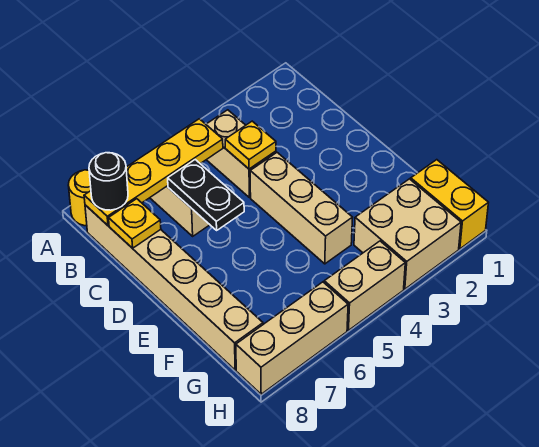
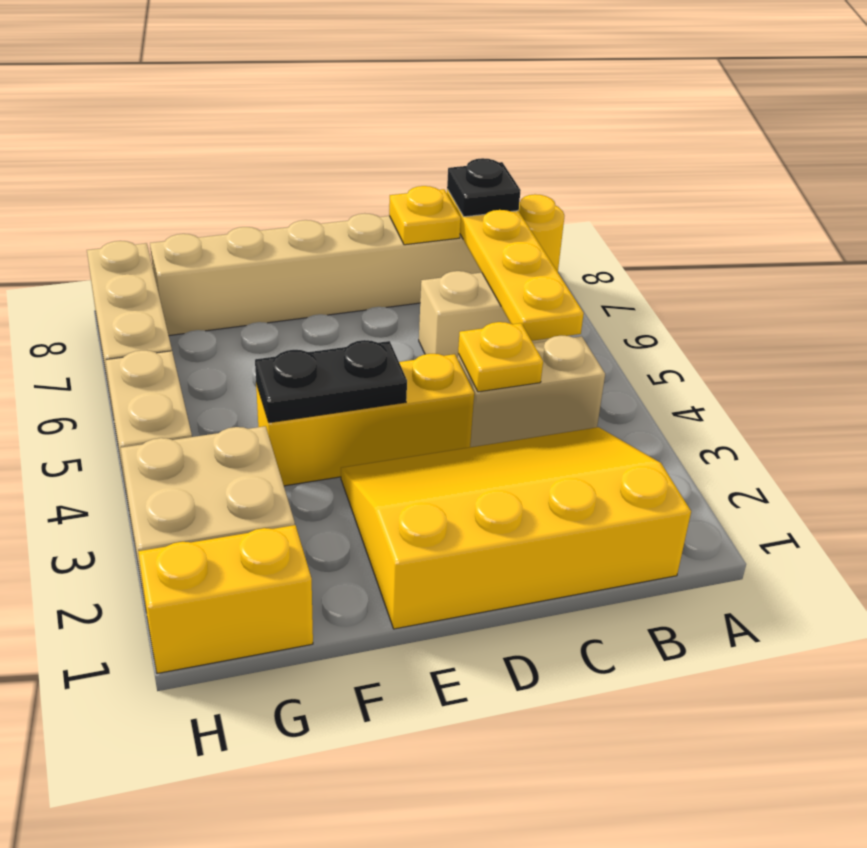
none -> yellow 3x4 slope [341,427,691,629]
black 1x1 round brick [89,153,128,210] -> black 1x1 plate [447,158,521,217]
black 1x2 plate [168,160,244,230] -> black 1x2 plate moved to [255,340,407,423]
tan 1x3 brick [250,153,353,264] -> yellow 1x3 brick [256,354,474,486]

